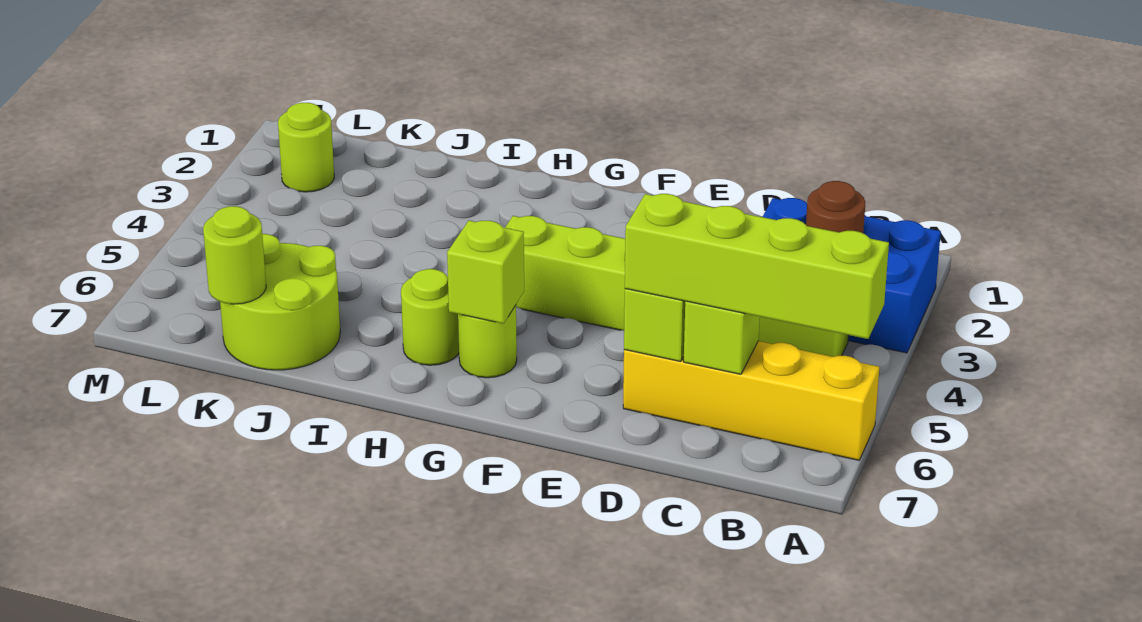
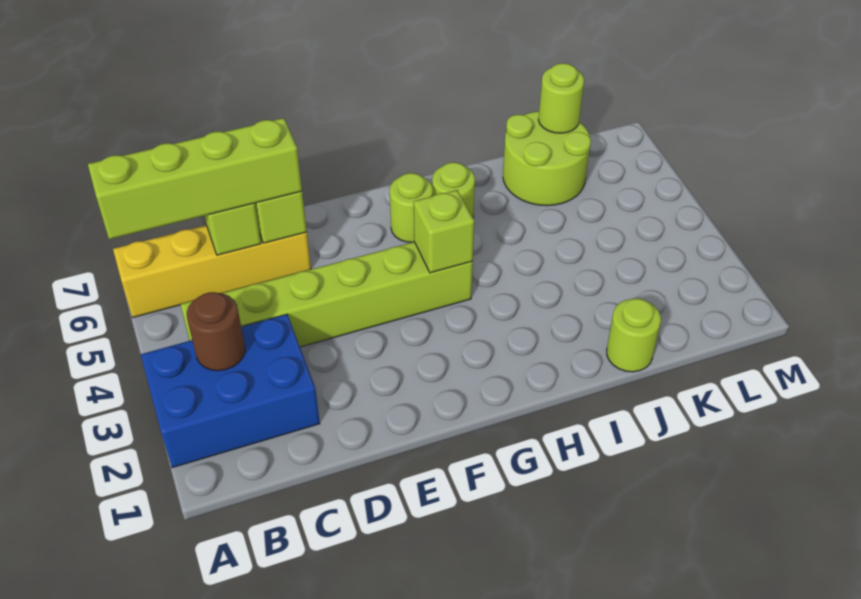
lime 1x1 brick [447,221,524,324] -> lime 1x1 brick moved to [414,190,474,273]
lime 1x1 round brick [278,103,334,192] -> lime 1x1 round brick moved to [607,299,661,372]

